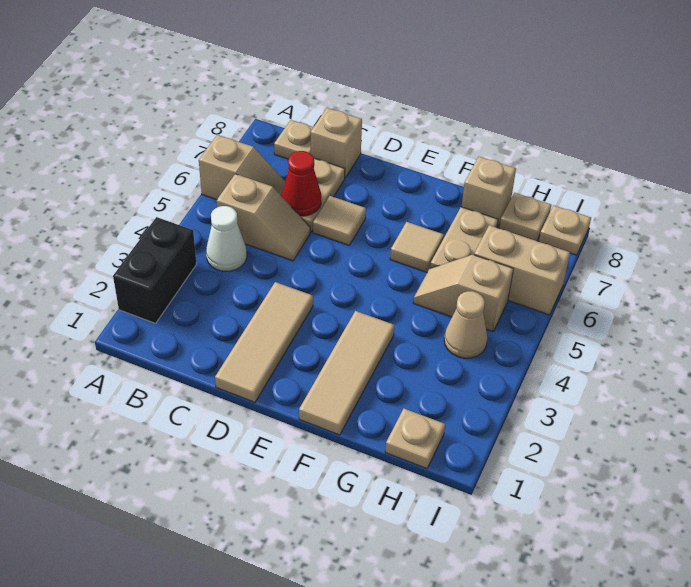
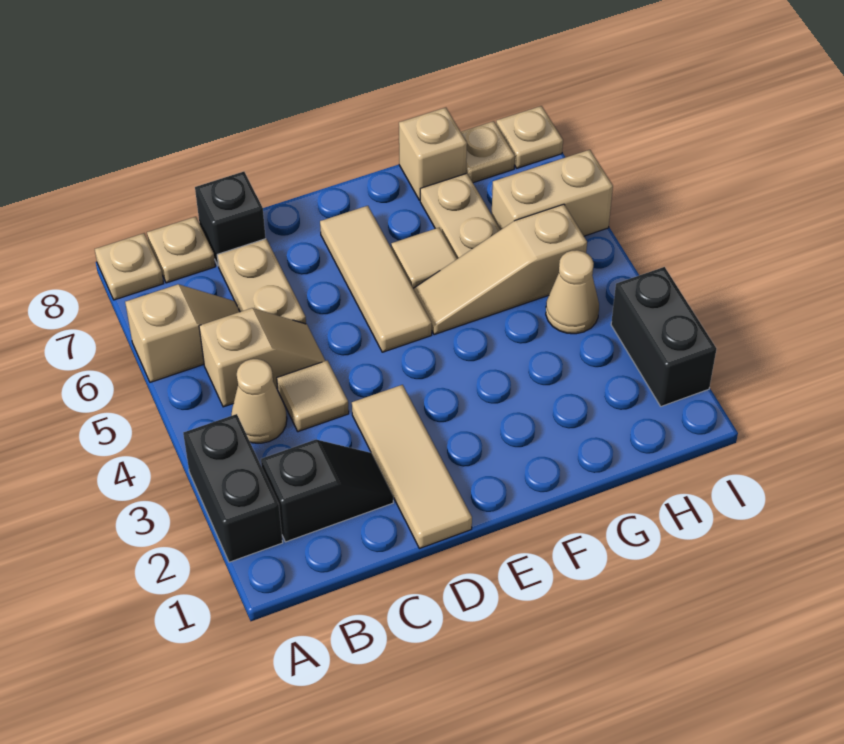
none -> black 1x2 slope [261,439,393,542]
white 1x1 cone [206,206,247,271] -> tan 1x1 cone [231,359,287,443]
red 1x1 cone [282,151,321,216] -> none
tan 1x1 brick [311,108,362,178] -> black 1x1 brick [195,172,266,266]
tan 1x1 tile [313,196,366,245] -> tan 1x1 tile moved to [277,360,349,432]
tan 1x3 tile [299,311,394,435] -> tan 1x3 tile moved to [320,206,432,352]
tan 1x2 slope [413,255,513,331] -> tan 1x3 slope [413,204,587,335]
tan 1x1 plate [385,409,445,469] -> tan 1x1 plate moved to [95,233,164,300]
none -> black 1x2 brick [611,267,716,406]

